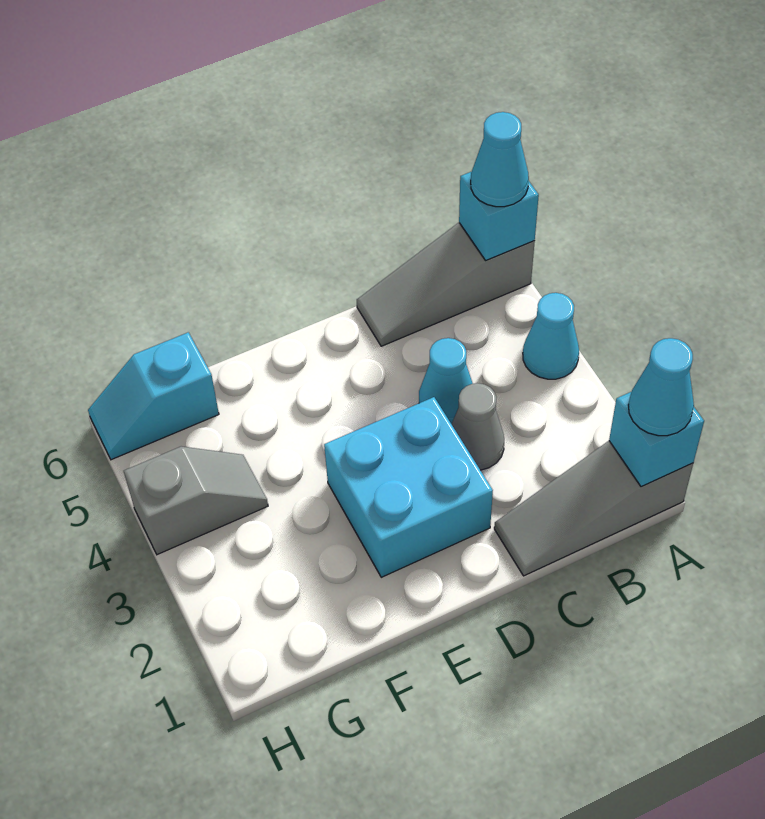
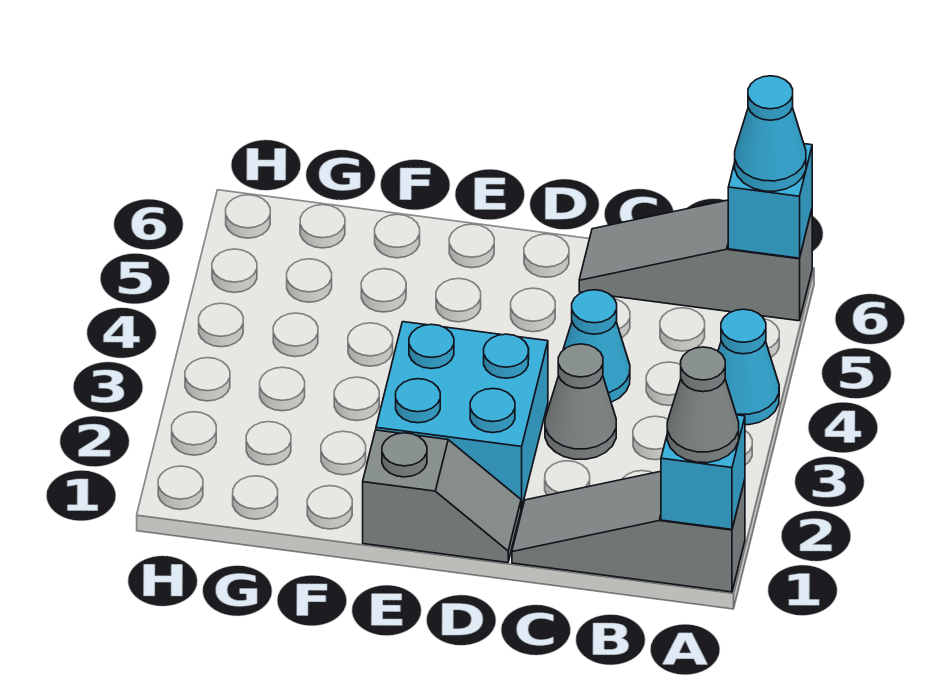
cyan 1x1 cone [628,338,694,436] -> grey 1x1 cone [667,347,739,463]
grey 1x2 slope [124,446,268,555] -> grey 1x2 slope moved to [363,430,521,563]
cyan 1x2 slope [88,332,219,460] -> none

